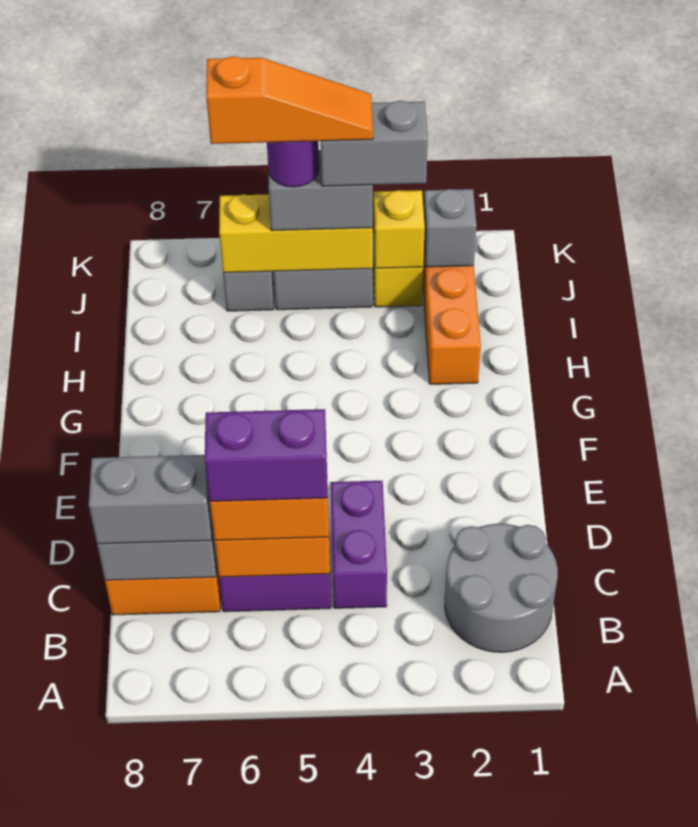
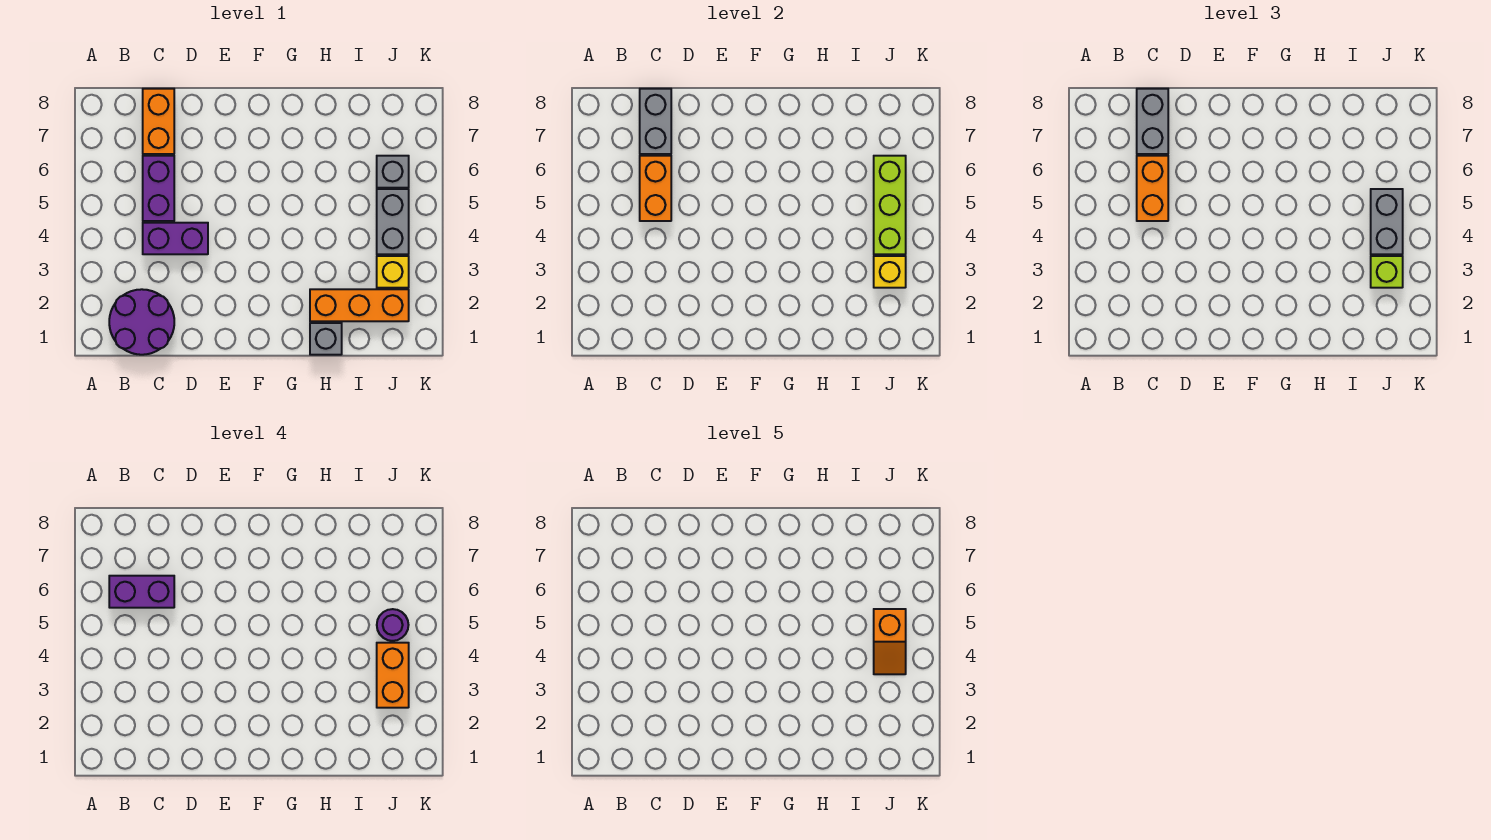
grey 2x2 round brick [445,524,558,652] -> purple 2x2 round brick [109,289,174,355]
purple 1x2 brick [205,409,328,501] -> purple 1x2 brick turned to [109,576,174,608]
grey 1x1 brick [424,189,477,267] -> grey 1x1 brick moved to [310,323,342,355]
none -> lime 1x1 brick [1371,256,1403,288]
grey 1x2 brick [321,101,428,186] -> orange 1x2 brick [377,643,409,708]
yellow 1x3 brick [219,194,373,273] -> lime 1x3 brick [874,156,906,254]
orange 1x3 slope [206,56,373,144] -> orange 1x2 slope [874,609,906,674]

